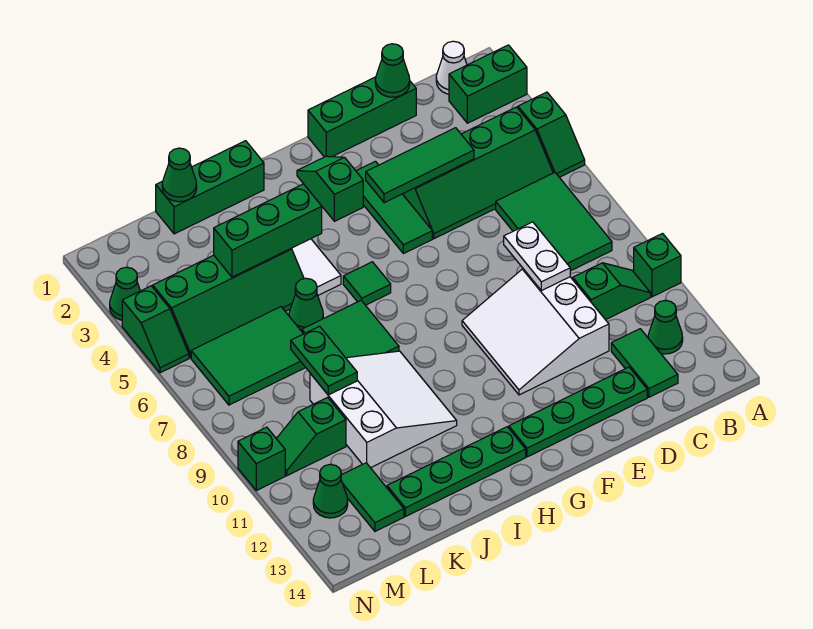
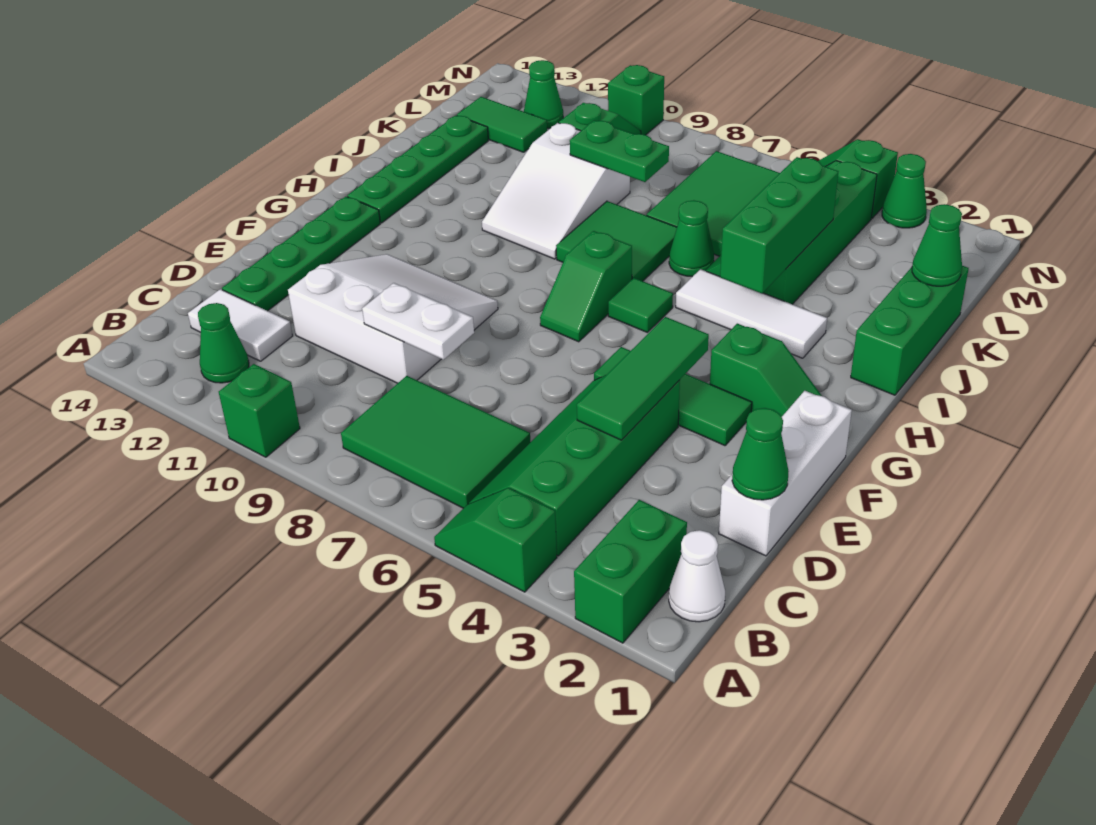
green 1x2 slope [573,263,651,320] -> green 1x2 slope moved to [540,231,632,342]
green 1x2 tile [611,329,678,397] -> white 1x2 tile [188,289,293,361]
green 1x3 brick [308,77,416,157] -> white 1x3 brick [719,391,852,556]
white 3x3 slope [310,351,457,468] -> white 2x3 slope [482,123,630,259]

